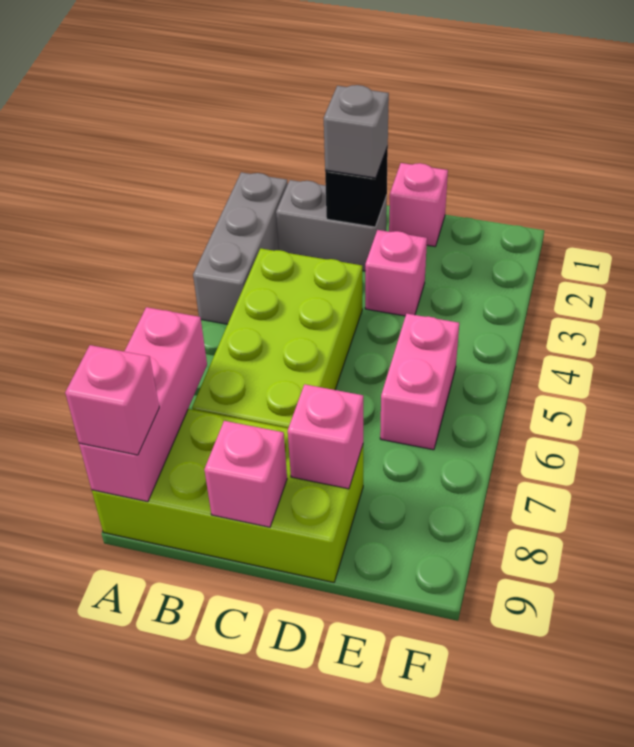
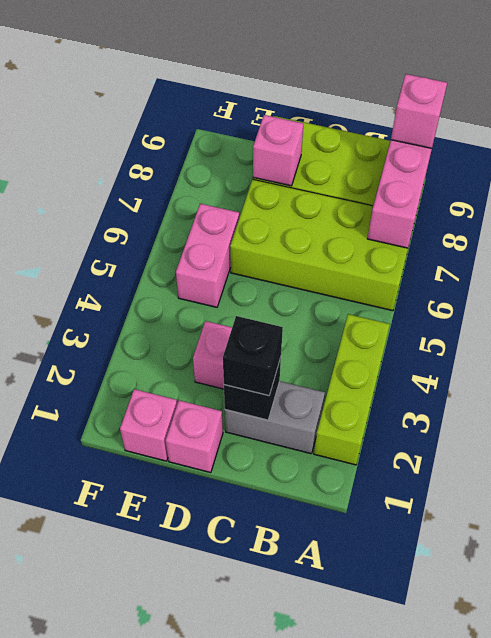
grey 1x3 brick [193,172,288,324] -> lime 1x3 brick [314,314,390,465]
lime 2x4 brick [192,248,362,428] -> lime 2x4 brick turned to [230,179,408,311]
grey 1x1 brick [324,85,389,178] -> black 1x1 brick [223,316,283,396]
pink 1x1 brick [204,421,287,527] -> pink 1x1 brick moved to [120,389,177,461]

